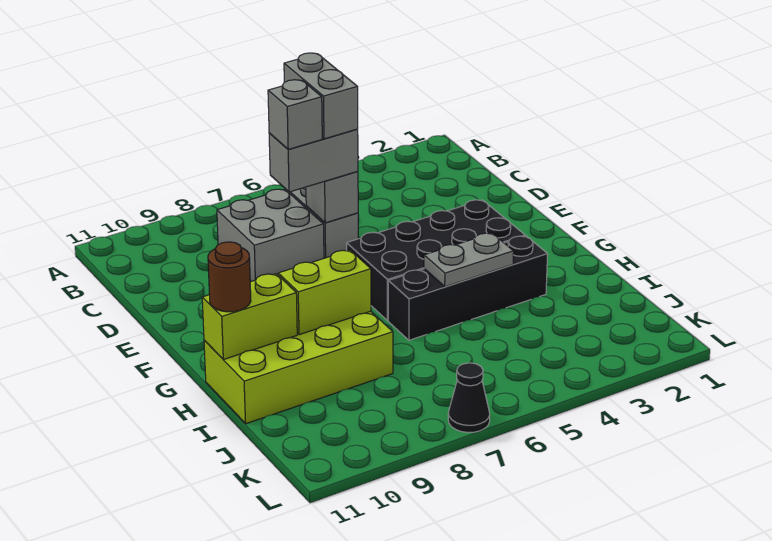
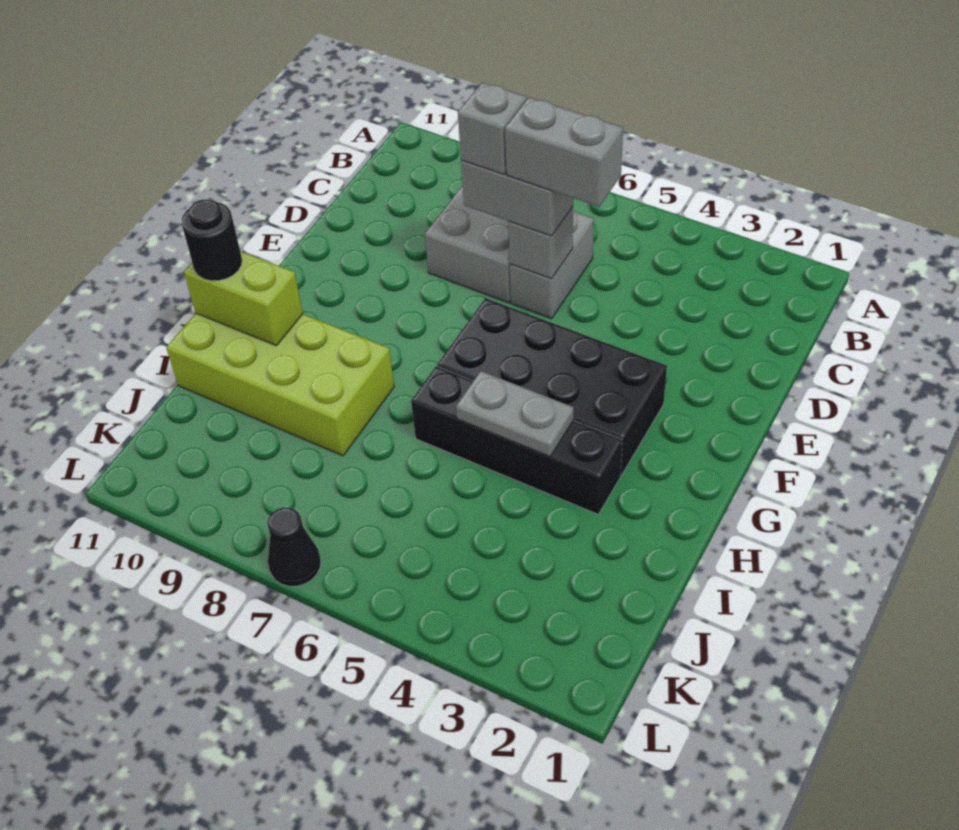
grey 1x2 brick [284,53,358,139] -> grey 1x2 brick turned to [505,97,623,207]
lime 1x2 brick [278,250,371,335] -> none
brown 1x1 round brick [208,242,251,312] -> black 1x1 round brick [181,200,242,281]

